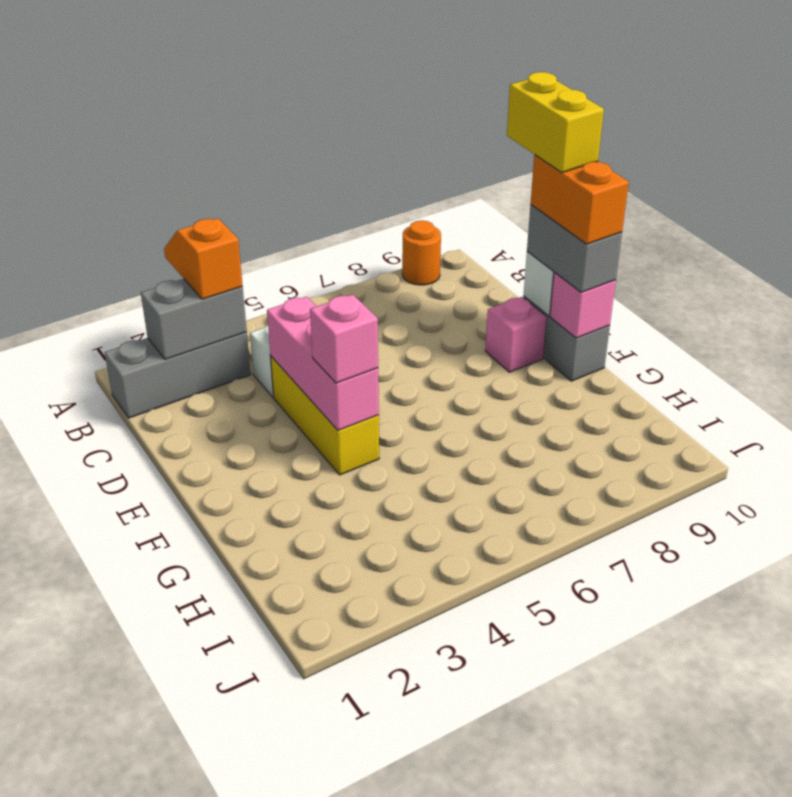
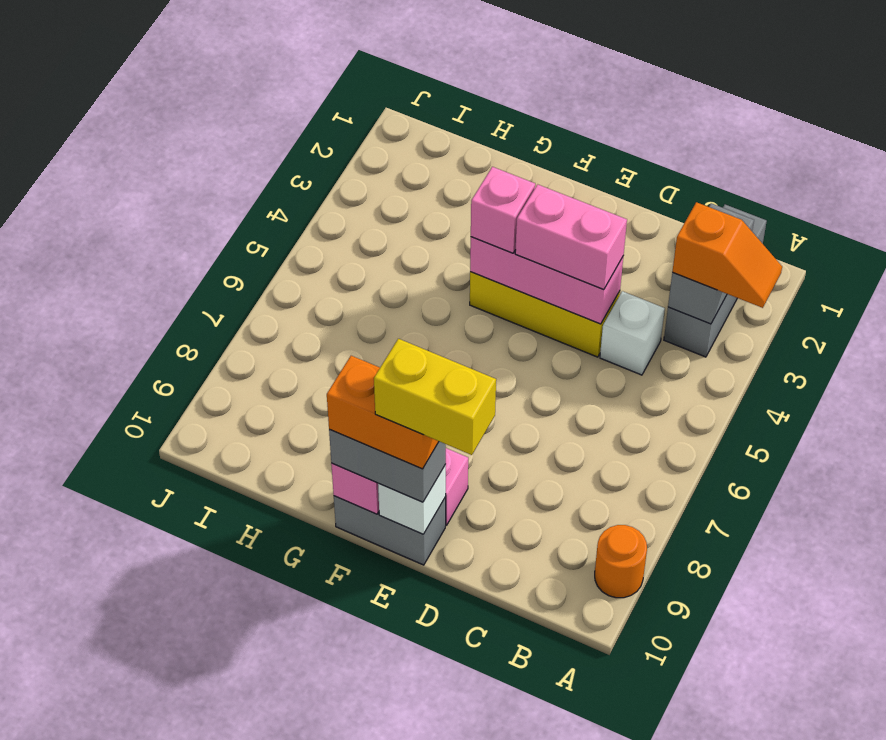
none -> pink 1x2 brick [515,185,627,290]

